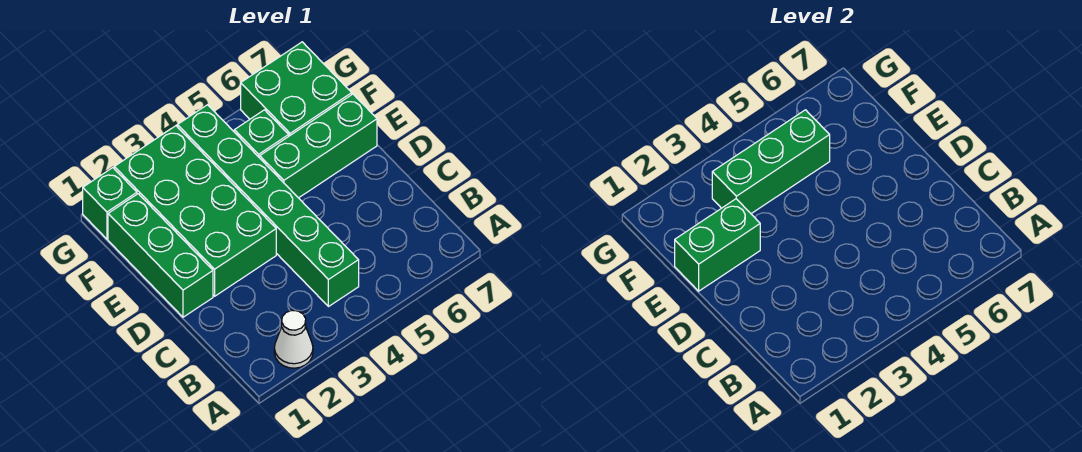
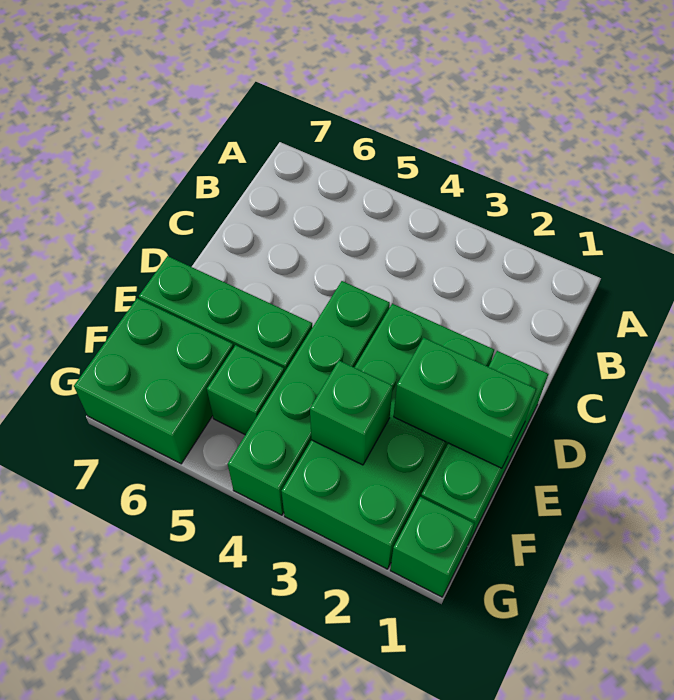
white 1x1 cone [274,310,313,368] -> none
green 1x6 brick [177,105,359,307] -> green 1x4 brick [228,281,390,515]
green 1x3 brick [712,110,830,214] -> green 1x1 brick [310,361,393,465]

